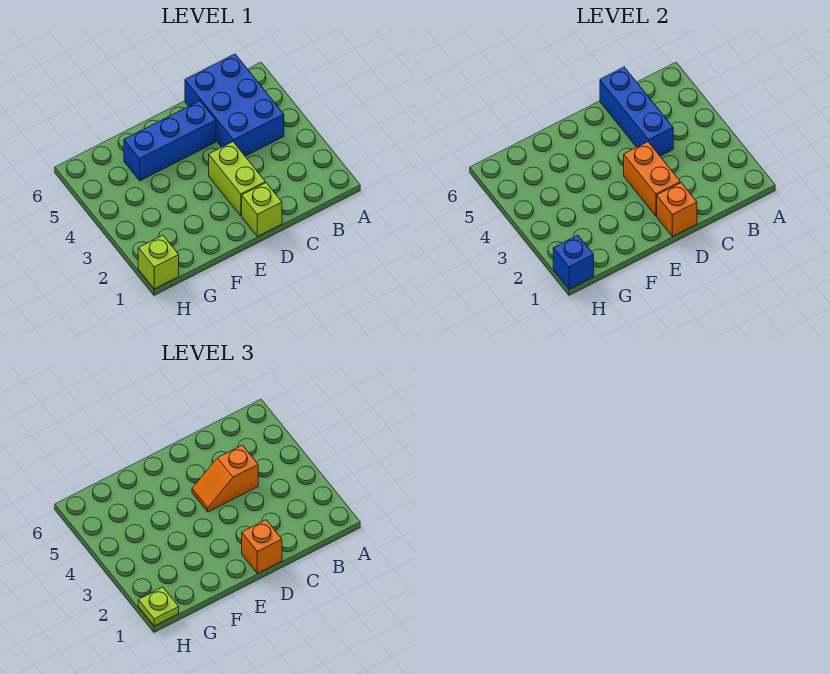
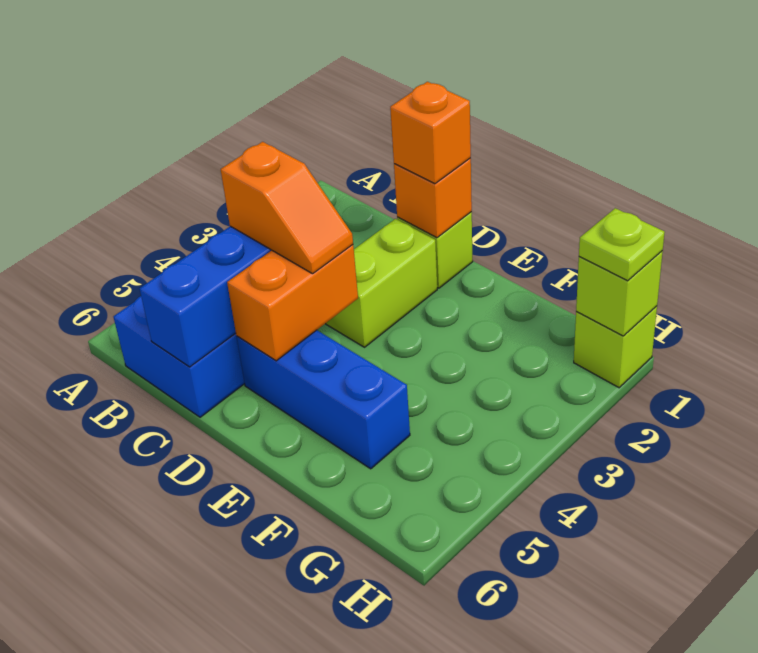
orange 1x2 brick [624,142,680,216] -> orange 1x2 brick moved to [227,245,358,361]
blue 1x1 brick [553,235,594,289] -> lime 1x1 brick [576,251,663,336]

